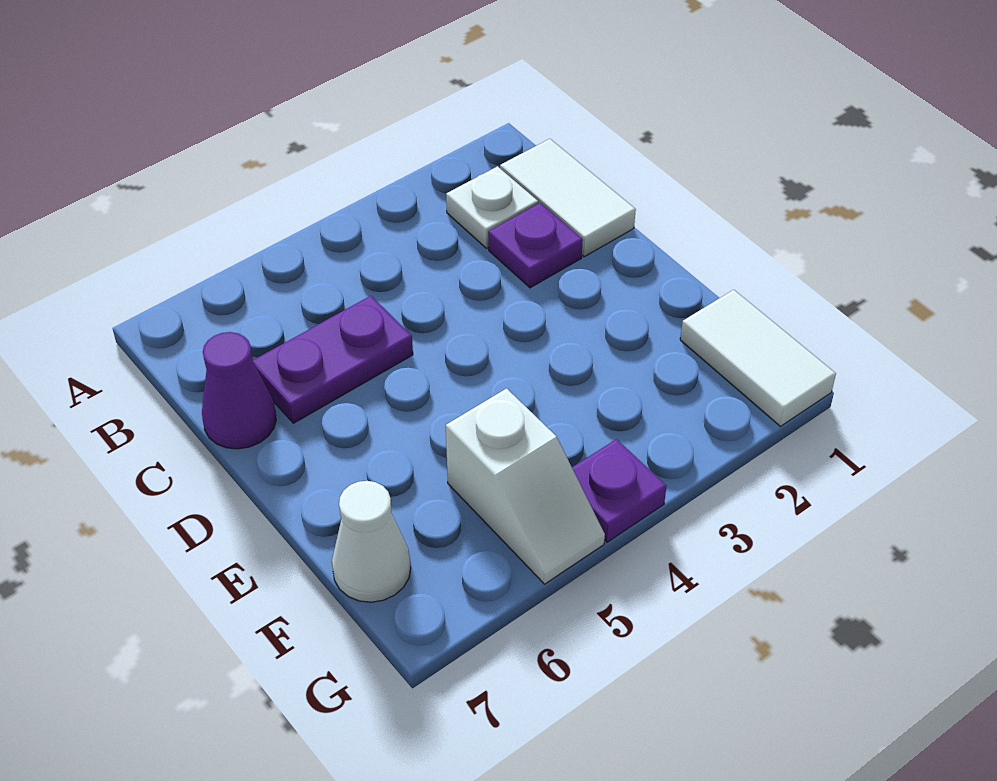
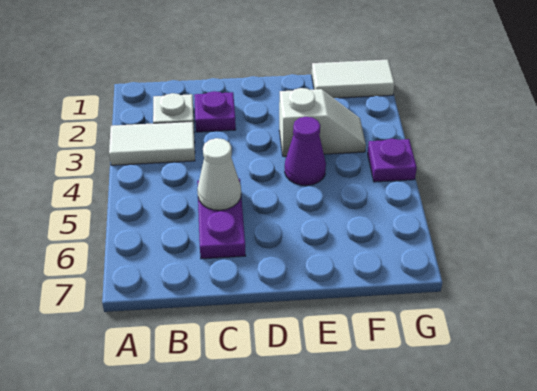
white 1x2 tile [500,139,636,257] -> white 1x2 tile moved to [109,122,195,165]
purple 1x1 cone [202,332,276,449] -> purple 1x1 cone moved to [285,117,326,186]
white 1x2 slope [446,388,605,584] -> white 1x2 slope moved to [279,88,366,156]
white 1x1 cone [332,481,411,602] -> white 1x1 cone moved to [197,138,241,210]

